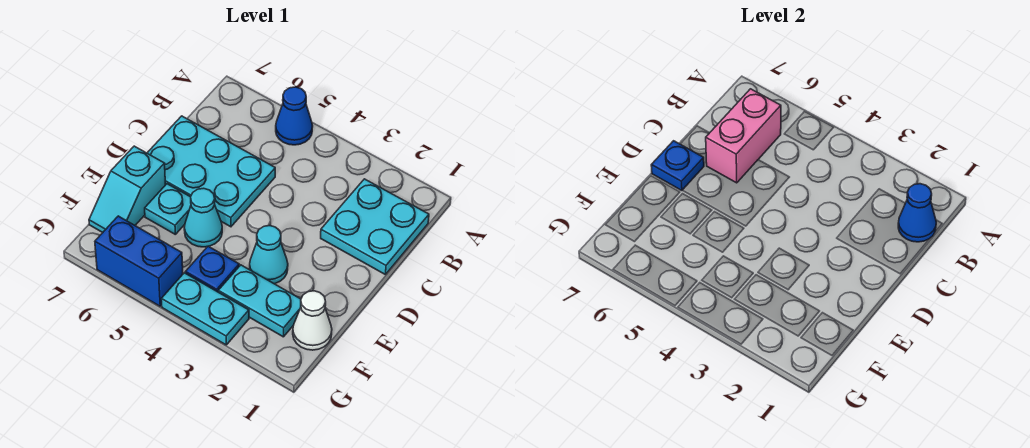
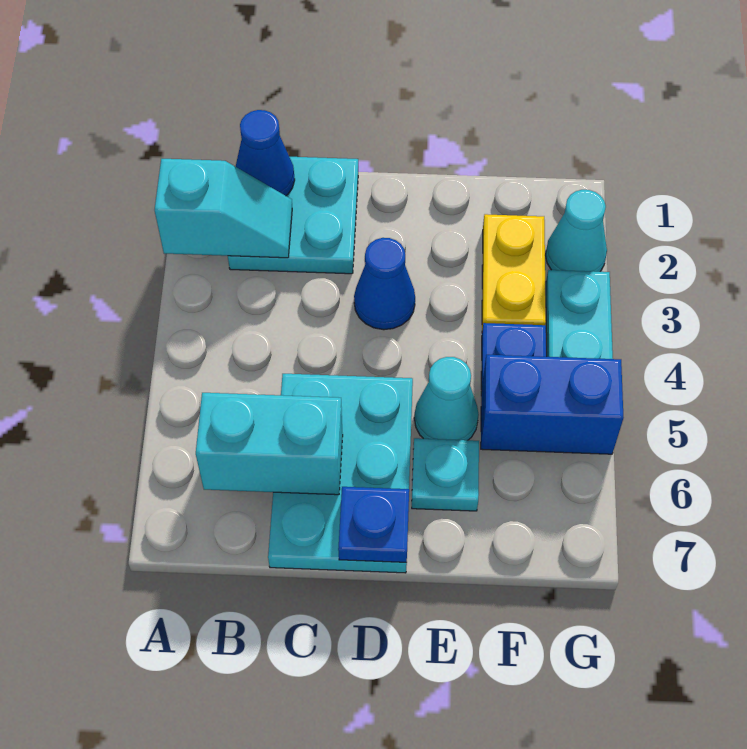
blue 1x1 cone [276,87,313,145] -> blue 1x1 cone moved to [354,238,415,330]
pink 1x2 brick [706,89,781,183] -> cyan 1x2 brick [196,393,343,495]
cyan 1x1 cone [250,226,288,284] -> cyan 1x1 cone moved to [546,190,607,272]
cyan 1x2 slope [89,146,166,233] -> cyan 1x2 slope moved to [155,159,292,258]
white 1x1 cone [293,291,332,350] -> none
cyan 1x2 plate [218,265,301,337] -> yellow 1x2 plate [482,214,546,330]
blue 1x2 brick [95,216,183,306] -> blue 1x2 brick turned to [481,355,624,454]

